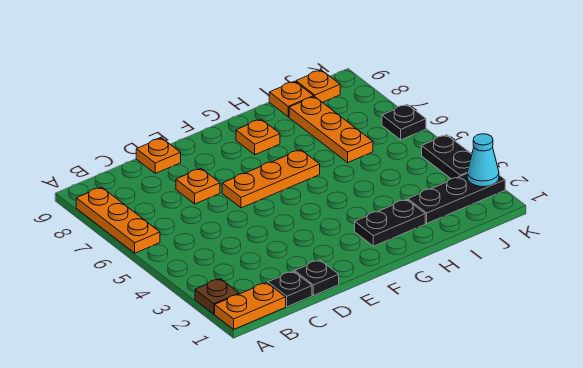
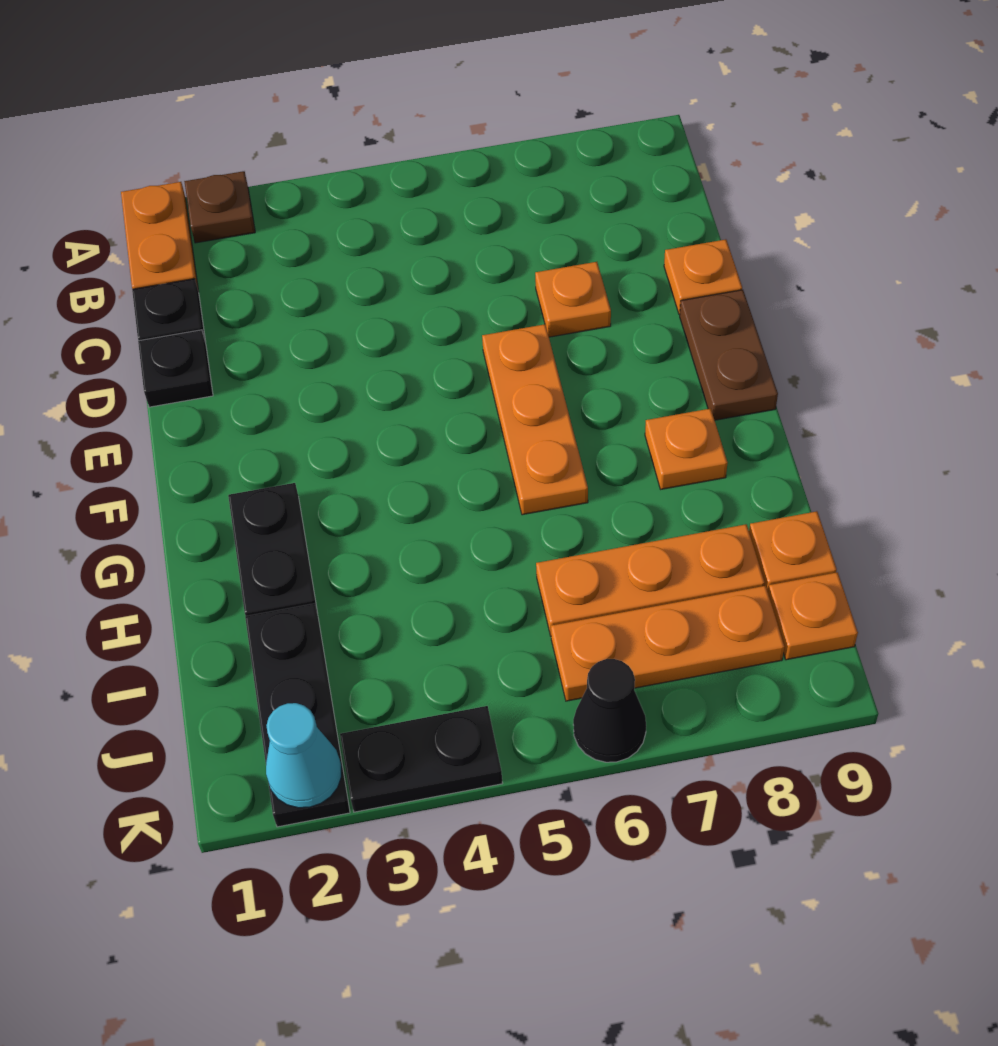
orange 1x3 plate [76,187,160,253] -> orange 1x3 plate moved to [551,586,785,701]
none -> brown 1x2 plate [680,290,778,420]
black 1x1 plate [382,104,426,140] -> black 1x1 cone [573,659,646,762]

